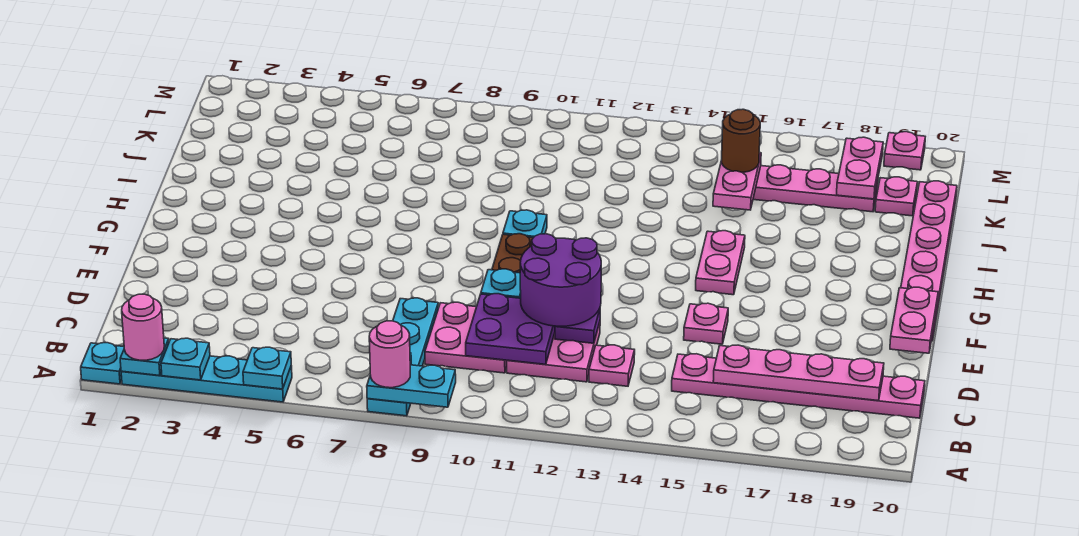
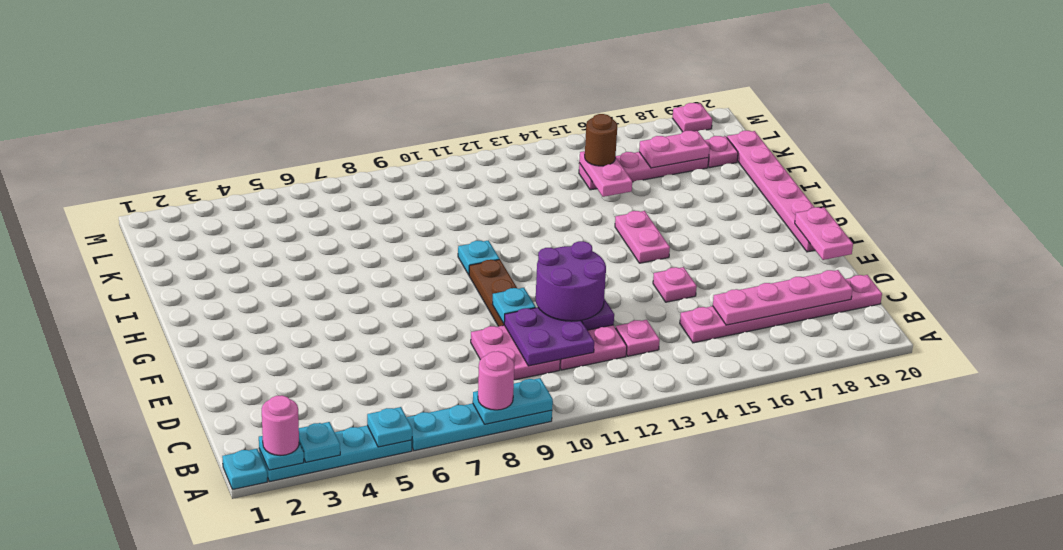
cyan 1x4 plate [367,298,438,416] -> cyan 1x4 plate turned to [407,403,552,451]
pink 1x2 plate [837,137,883,199] -> pink 1x2 plate turned to [639,131,710,168]

